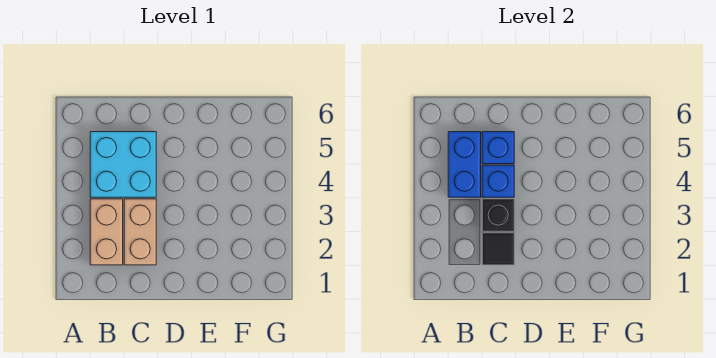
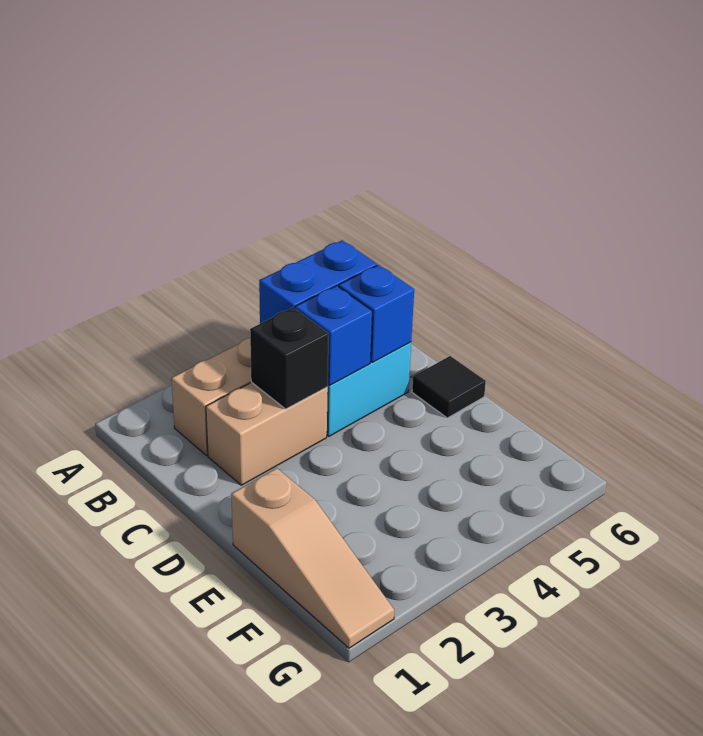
black 1x1 tile [482,233,514,265] -> black 1x1 tile moved to [412,356,486,418]
none -> tan 1x3 slope [231,468,394,648]

